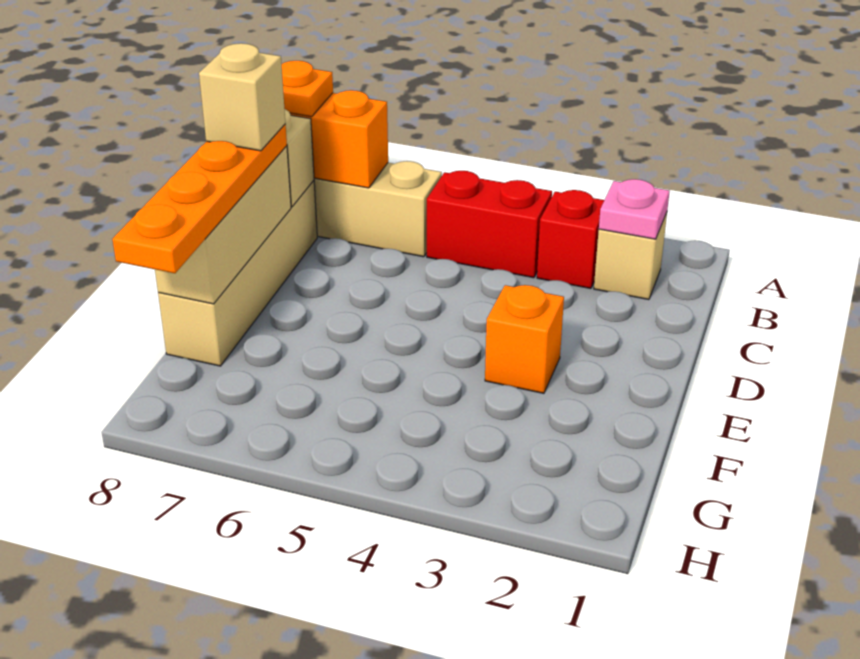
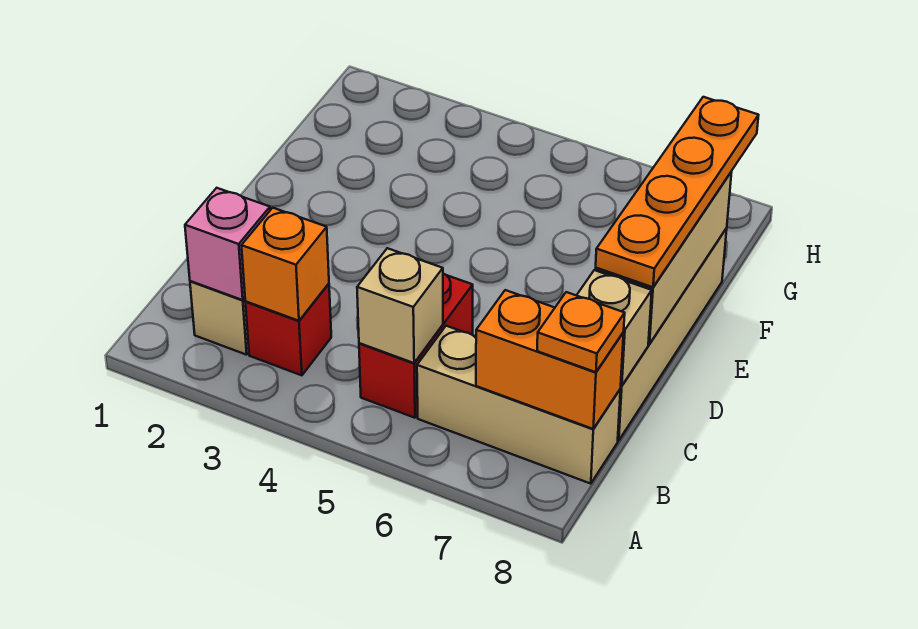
pink 1x1 plate [599,179,670,239] -> pink 1x1 brick [185,188,270,300]
red 1x2 brick [427,171,552,278] -> red 1x2 brick turned to [359,274,473,418]
tan 1x1 brick [199,43,285,151] -> tan 1x1 brick moved to [357,248,443,363]
orange 1x1 brick [485,285,564,393] -> orange 1x1 brick moved to [241,208,329,321]

